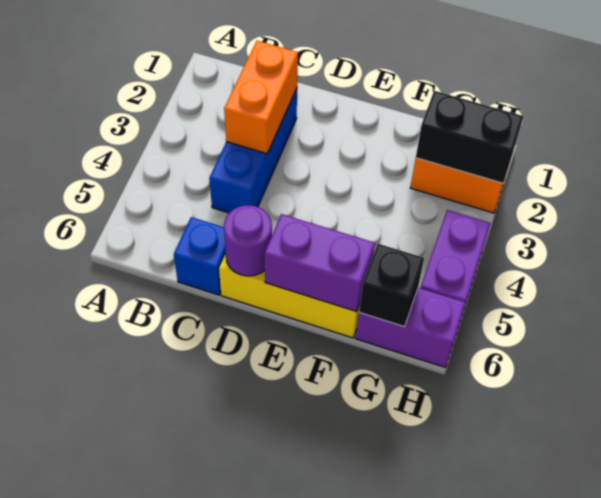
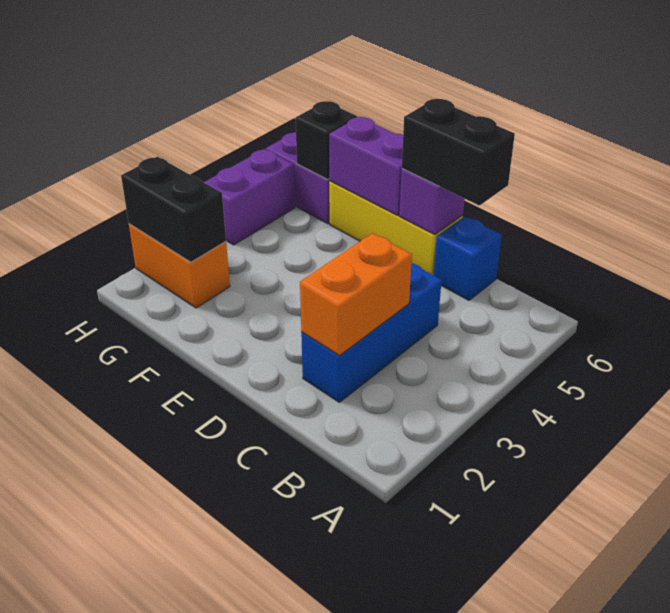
none -> black 1x2 brick [402,99,515,205]
purple 1x1 round brick [224,205,272,276] -> purple 1x1 brick [399,169,465,235]

